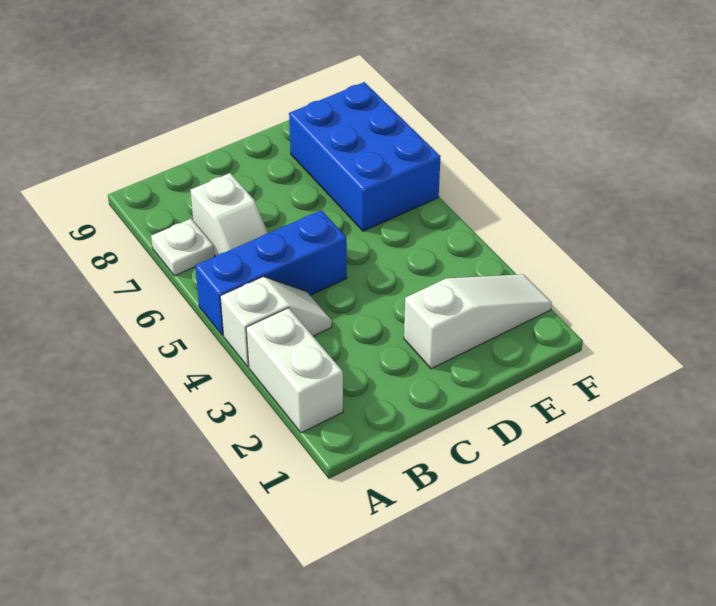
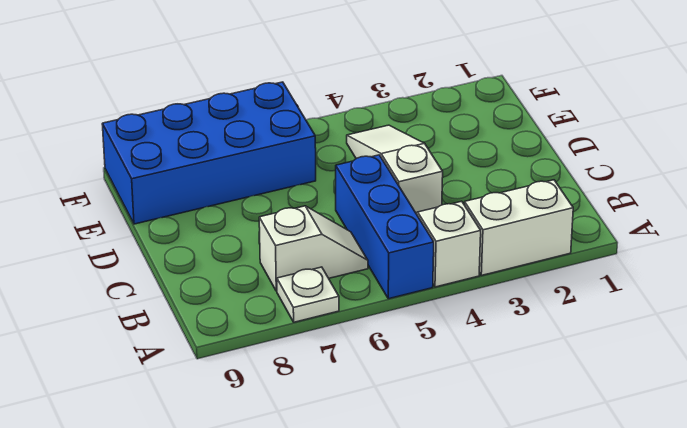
white 1x3 slope [404,274,552,369] -> white 1x3 slope moved to [347,125,443,213]
blue 2x3 brick [289,82,440,231] -> blue 2x4 brick [102,82,316,224]

